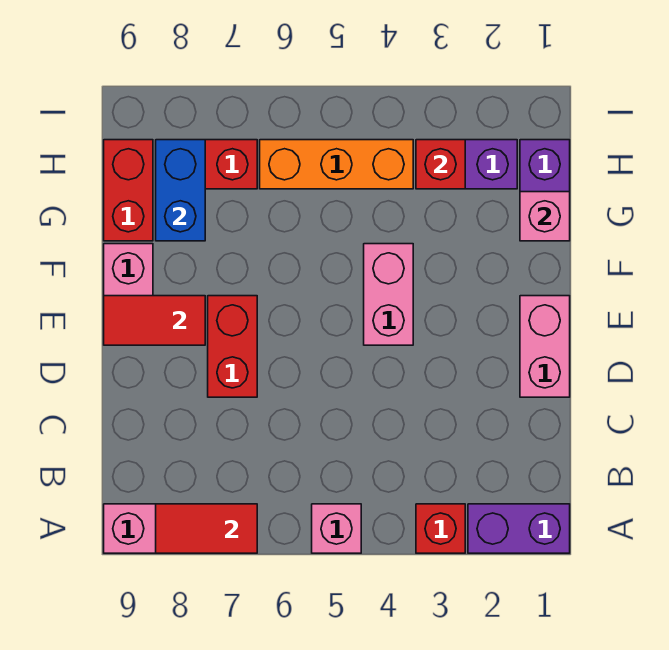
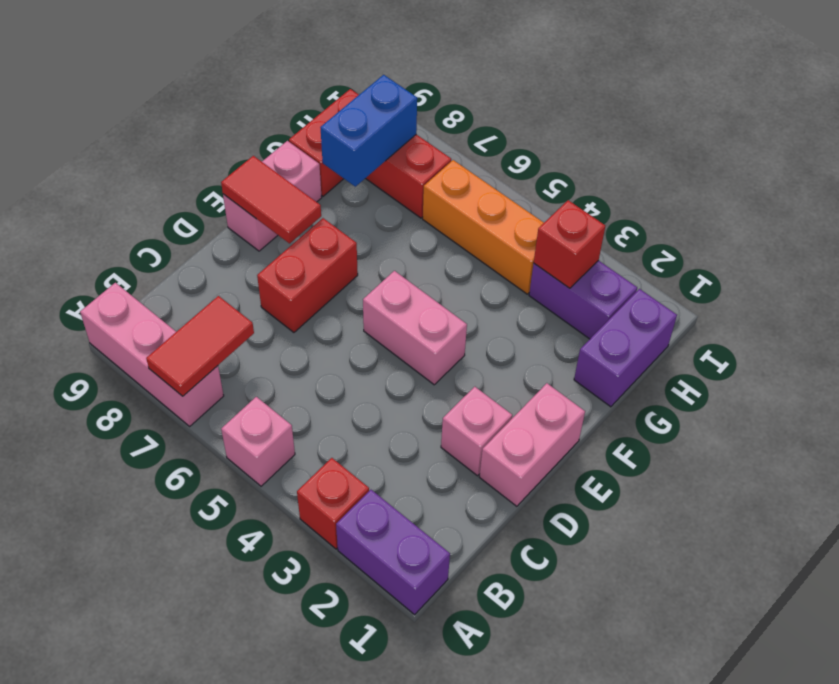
red 1x2 tile [156,504,257,553] -> red 1x2 tile turned to [146,296,254,396]
pink 1x2 brick [364,244,413,345] -> pink 1x2 brick turned to [363,271,467,385]
pink 1x1 brick [520,192,570,241] -> pink 1x1 brick moved to [441,387,512,476]

